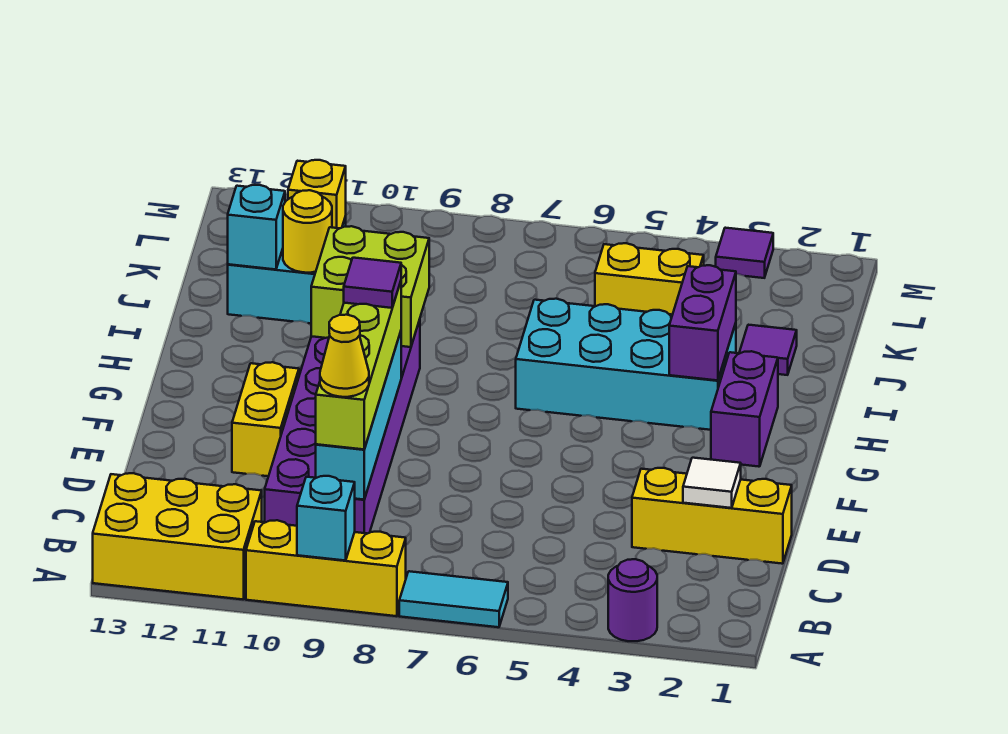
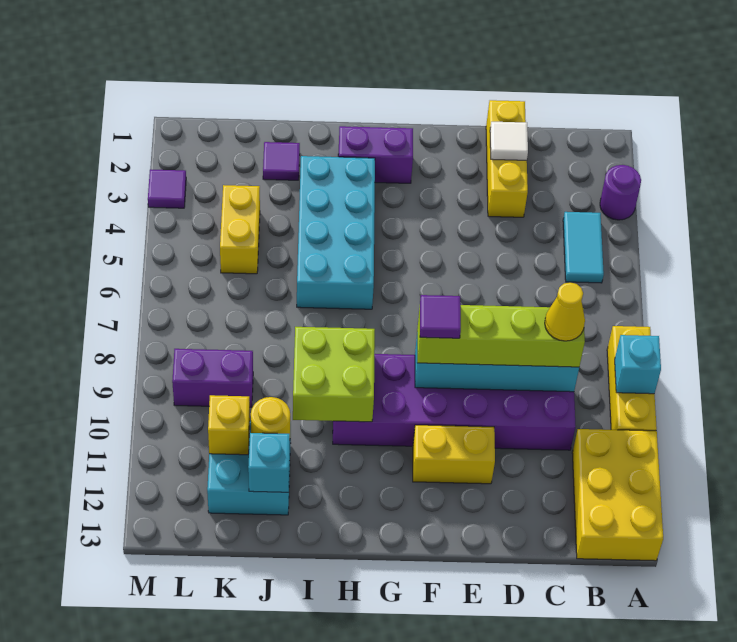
cyan 1x2 tile [399,571,508,627] -> cyan 1x2 tile moved to [563,212,604,283]
purple 1x2 brick [669,265,736,380] -> purple 1x2 brick moved to [172,349,253,407]

